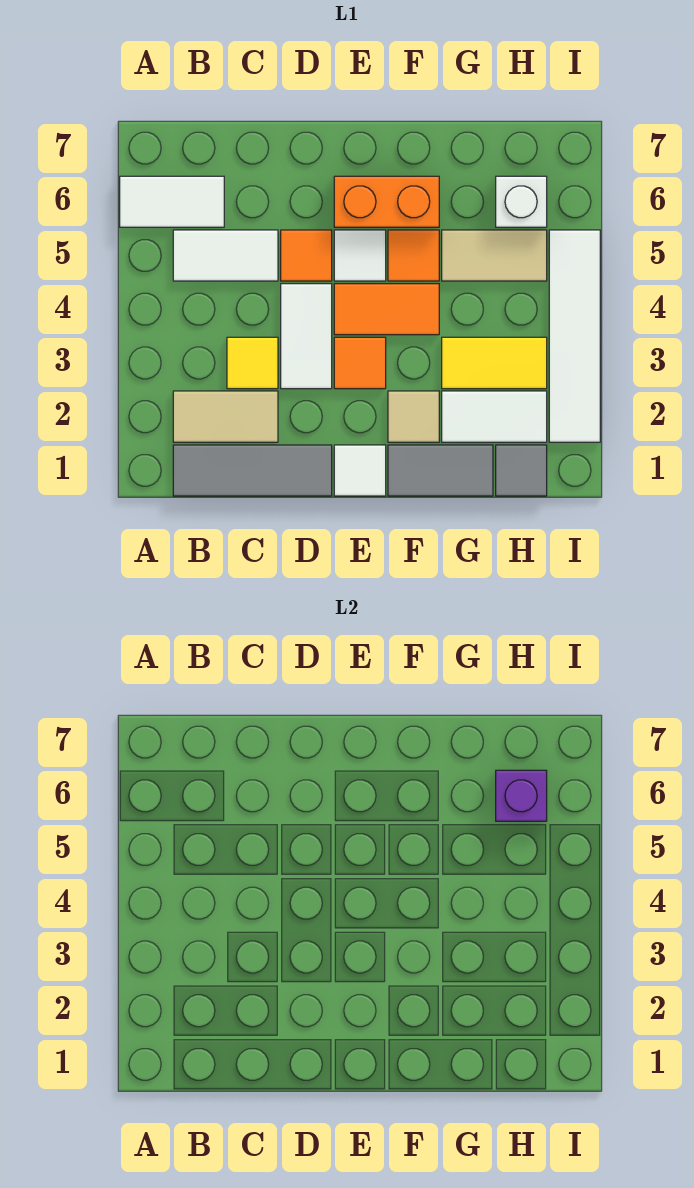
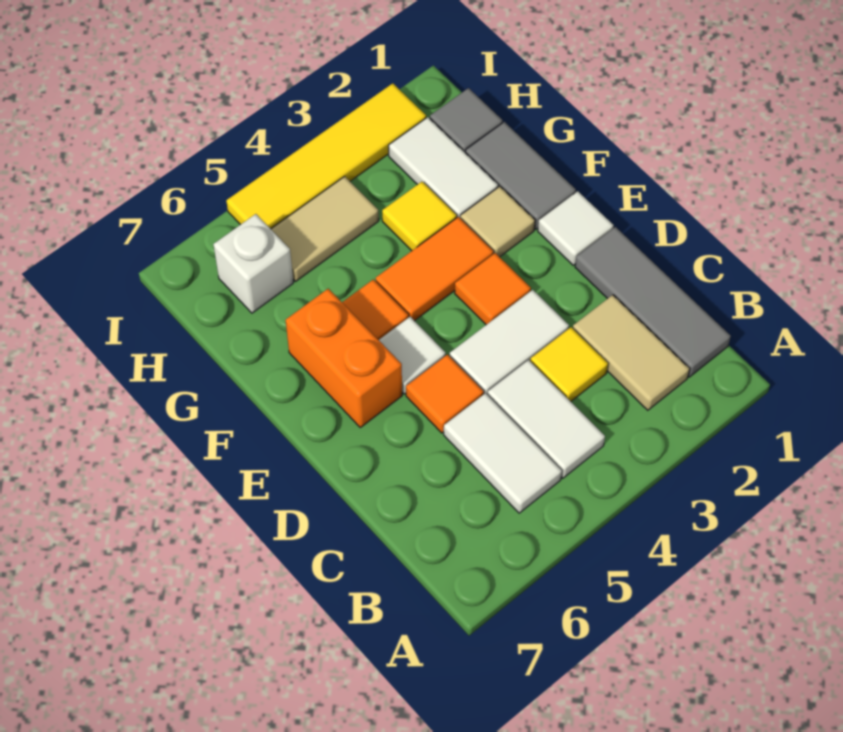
white 1x2 tile [120,176,224,227] -> white 1x2 tile moved to [487,360,605,478]
orange 1x2 tile [334,284,439,335] -> orange 1x2 tile turned to [376,217,493,321]
yellow 1x2 tile [442,337,547,389] -> yellow 1x1 tile [382,182,457,251]
tan 1x2 tile [442,230,547,281] -> tan 1x2 tile turned to [271,176,379,281]
purple 1x1 brick [496,770,547,821] -> none
white 1x4 tile [549,230,600,442] -> yellow 1x4 tile [226,83,426,229]

